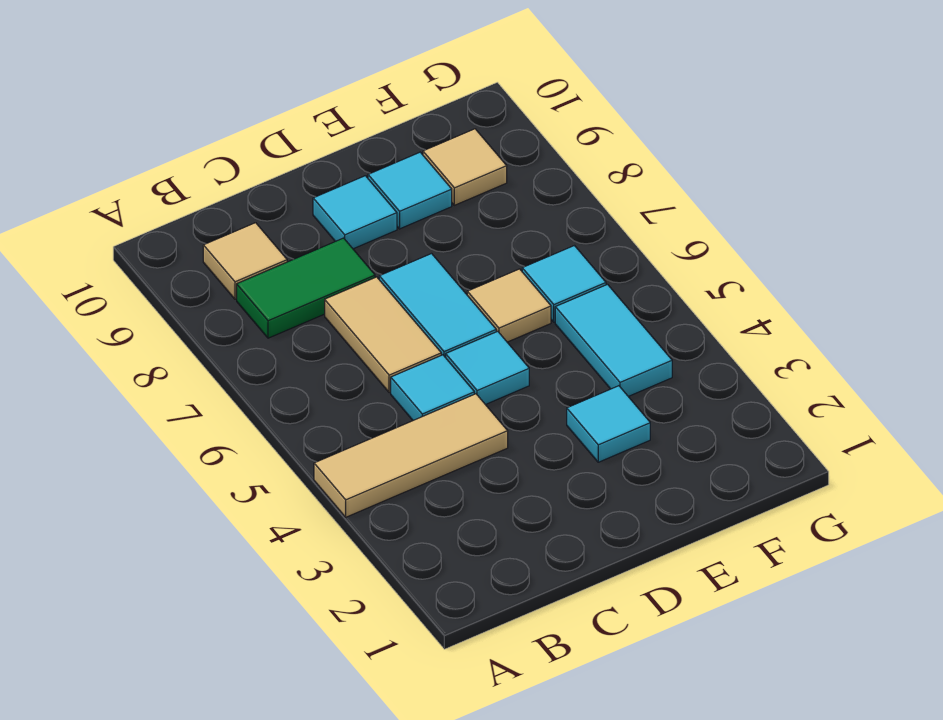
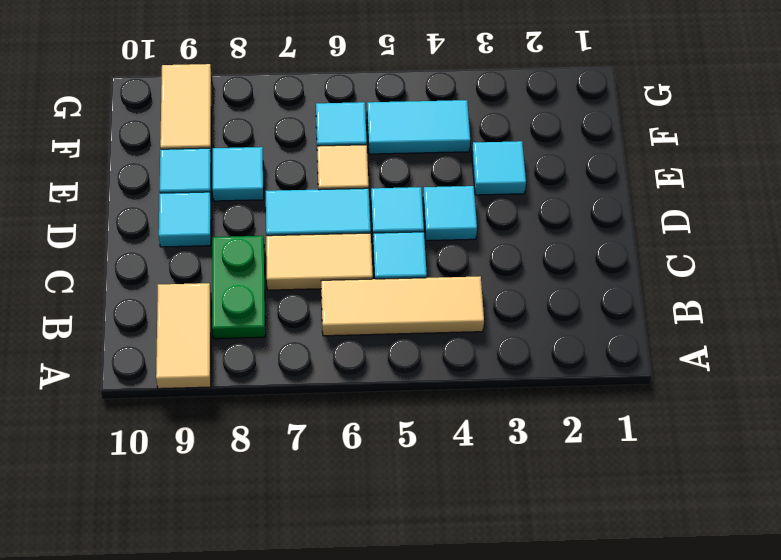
tan 1x3 tile [314,394,508,517] -> tan 1x3 tile turned to [321,276,484,336]
green 1x2 tile [237,238,375,338] -> green 1x2 plate [212,236,265,339]
tan 1x1 tile [203,223,287,299] -> tan 1x2 tile [156,283,211,389]
none -> cyan 1x1 tile [423,186,477,241]
none -> cyan 1x1 tile [213,147,264,201]
tan 1x1 tile [423,129,507,205] -> tan 1x2 tile [160,64,212,152]

